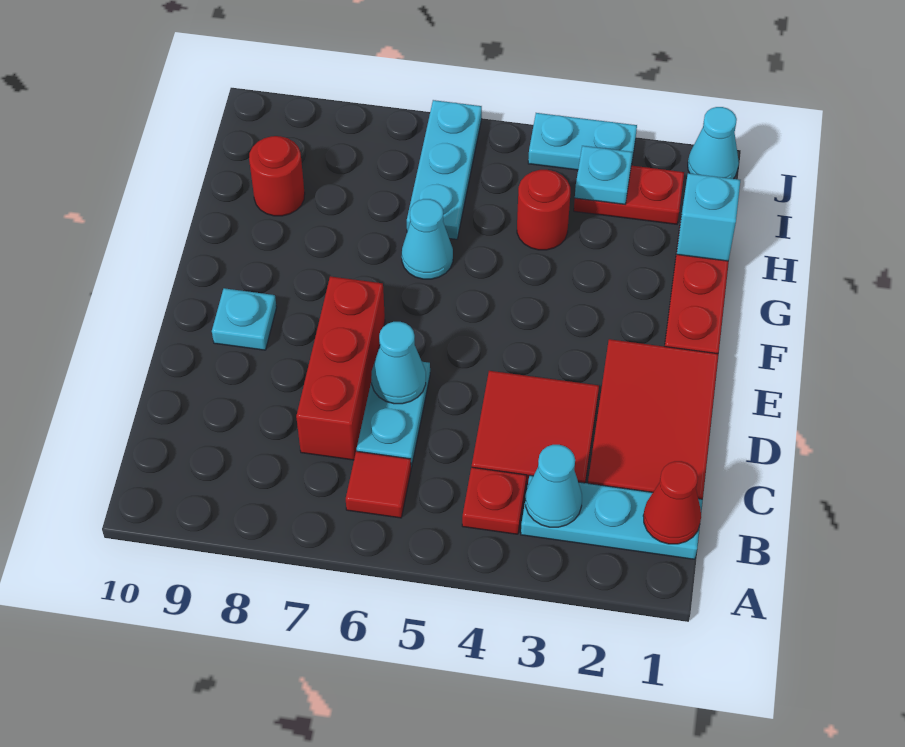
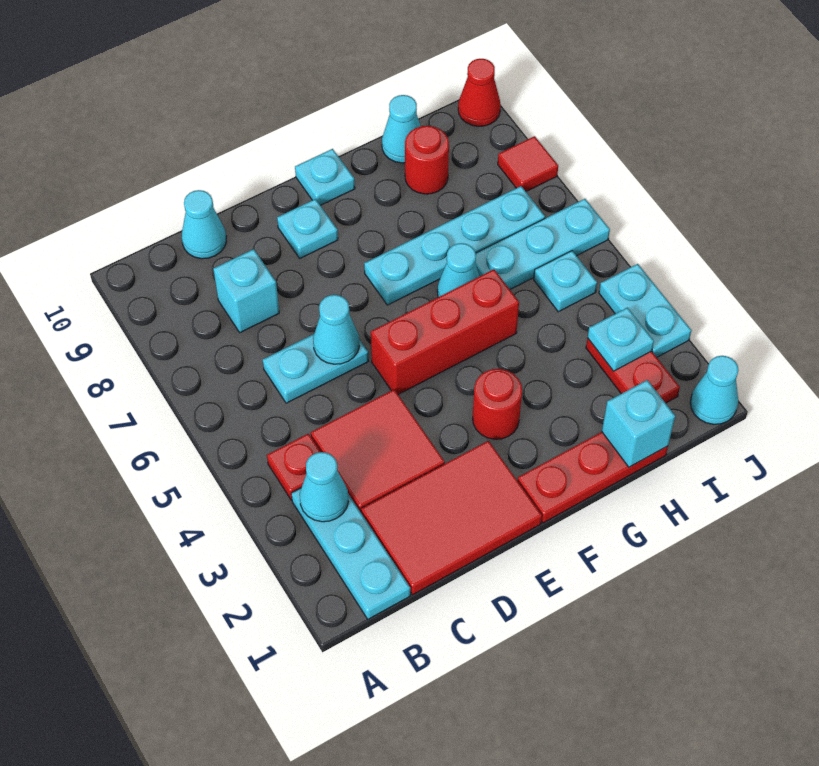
red 1x1 cone [643,461,701,544] -> red 1x1 cone moved to [458,59,501,126]
red 1x1 tile [346,451,411,518] -> red 1x1 tile moved to [498,136,558,191]
red 1x3 brick [296,276,385,460] -> red 1x3 brick moved to [371,269,519,394]
none -> cyan 1x1 brick [213,249,279,333]
none -> cyan 1x1 cone [182,190,226,259]
none -> cyan 1x4 plate [364,186,545,305]
none -> cyan 1x1 plate [295,149,355,206]
red 1x1 round brick [517,170,570,250] -> red 1x1 round brick moved to [473,369,522,439]
none -> cyan 1x1 cone [382,95,421,163]
none -> cyan 1x1 plate [534,251,597,312]

